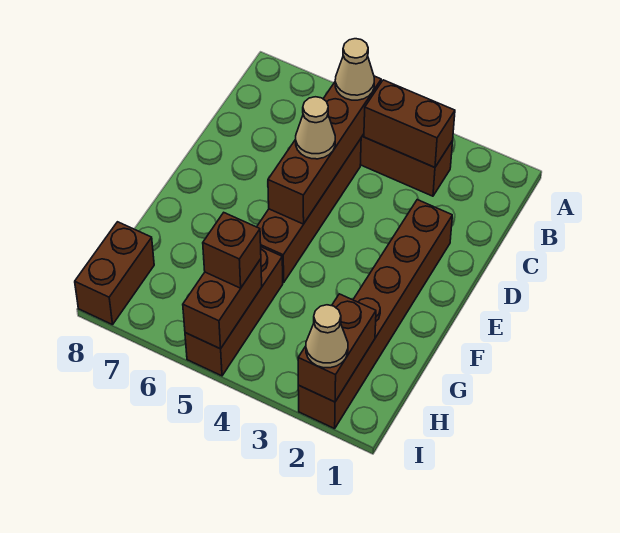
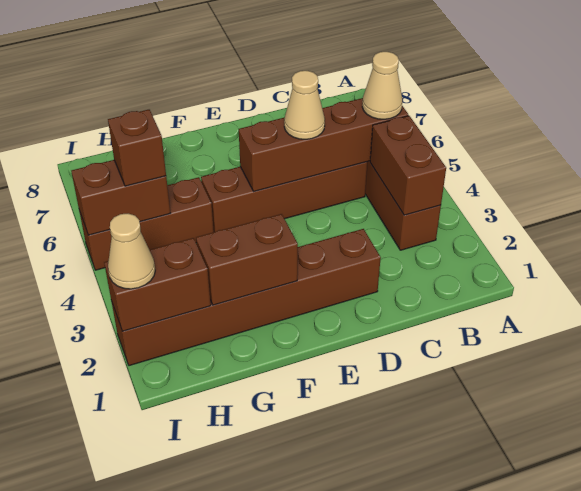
brown 1x2 brick [75,222,154,325] -> brown 1x2 brick moved to [196,214,298,305]

